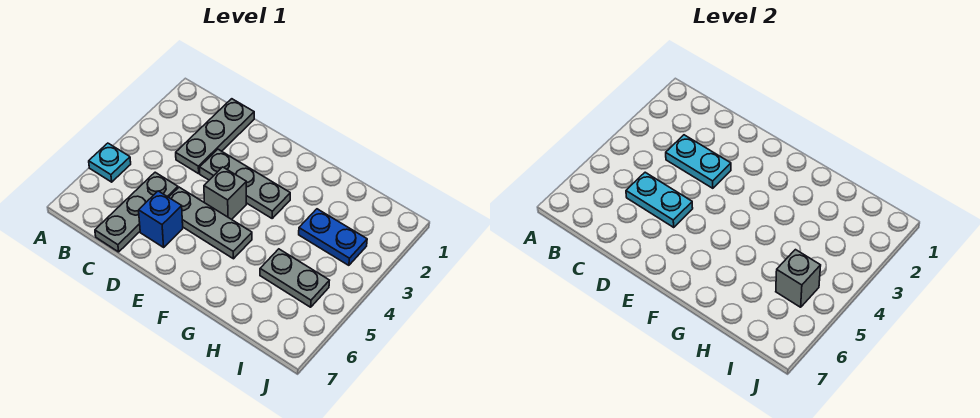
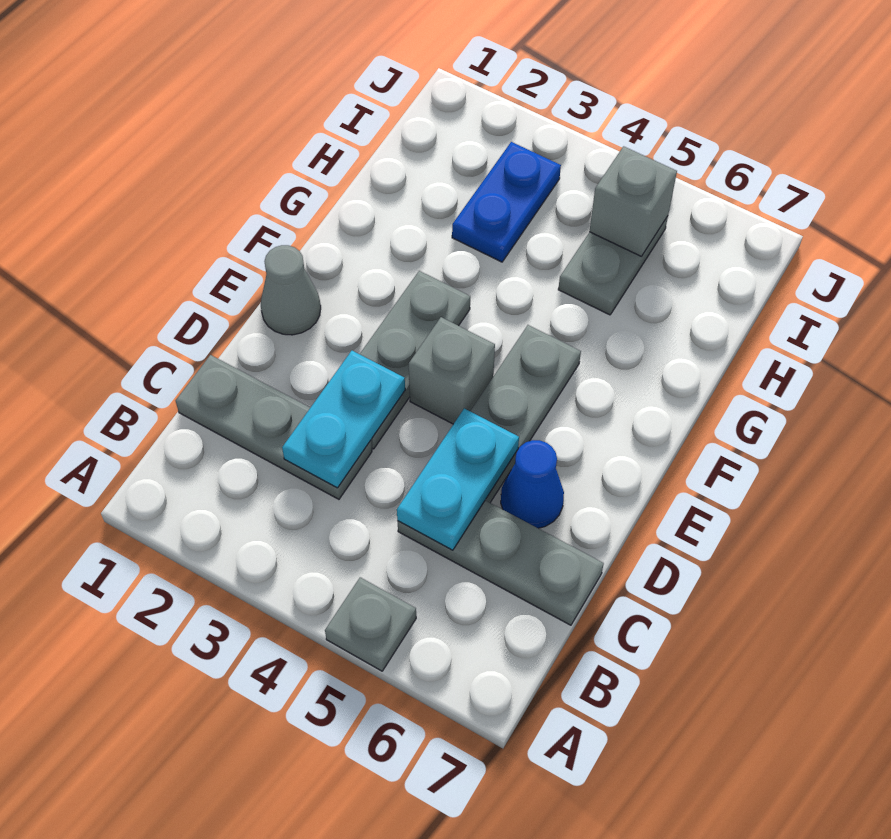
cyan 1x1 plate [89,143,131,182] -> grey 1x1 plate [325,577,416,671]
blue 1x1 brick [139,191,183,247] -> blue 1x1 cone [501,440,564,528]
none -> grey 1x1 cone [261,245,321,335]

